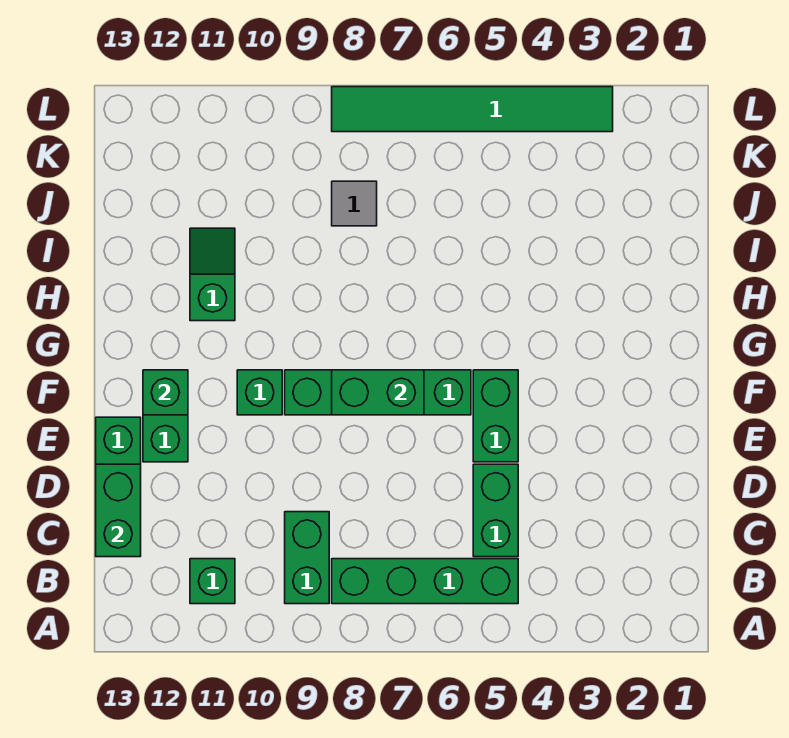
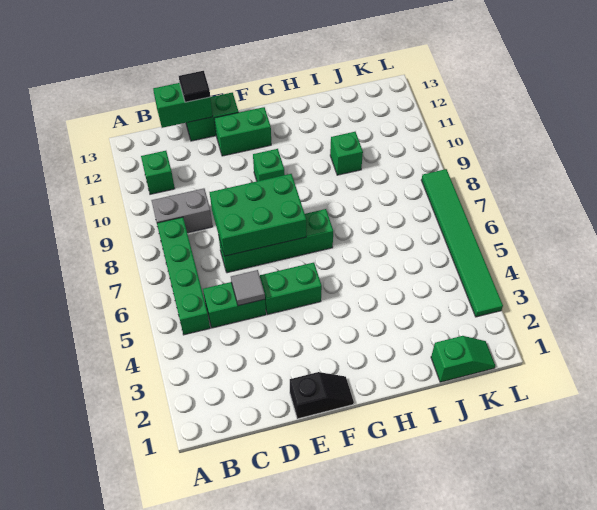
green 1x2 brick [285,512,329,604] -> grey 1x2 brick [151,188,213,233]
none -> black 1x1 tile [179,71,210,102]
none -> black 1x2 slope [290,372,354,419]
green 1x4 brick [285,370,471,415] -> green 1x4 brick turned to [219,209,333,273]
green 1x2 brick [332,370,424,415] -> green 2x3 brick [210,174,306,256]
green 1x1 brick [143,370,188,415] -> green 1x1 brick moved to [330,132,363,175]
green 1x2 slope [190,228,235,321] -> green 1x2 slope moved to [431,336,495,382]
grey 1x1 tile [332,181,377,226] -> grey 1x1 tile moved to [231,270,265,306]

